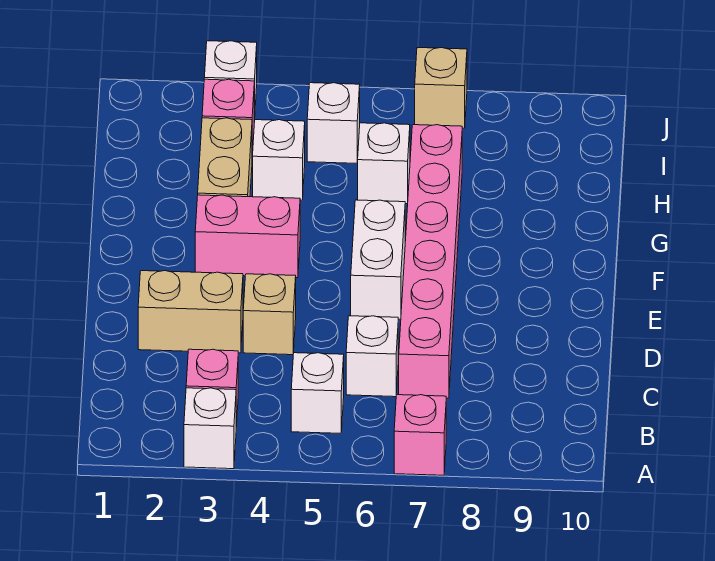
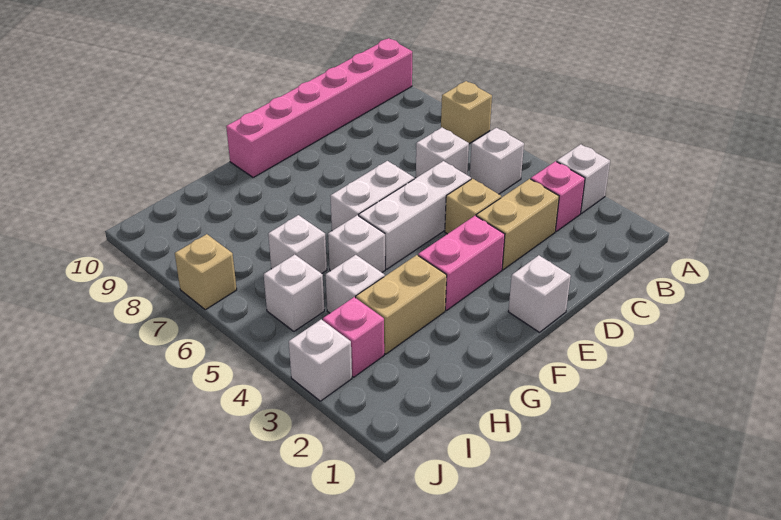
pink 1x1 brick [394,395,446,475] -> tan 1x1 brick [441,81,492,144]
pink 1x6 brick [399,125,462,398] -> pink 1x6 brick moved to [226,38,412,178]
tan 1x2 brick [138,271,243,353] -> tan 1x2 brick turned to [476,179,559,270]
none -> white 1x3 brick [359,161,471,269]
none -> white 1x1 brick [508,255,571,332]
pink 1x2 brick [195,195,300,278] -> pink 1x2 brick turned to [418,216,505,310]
none -> white 1x1 brick [328,215,385,272]

